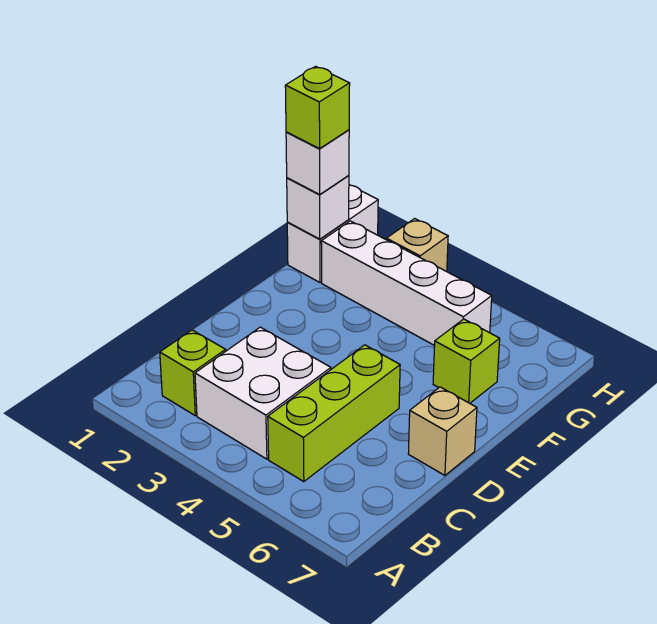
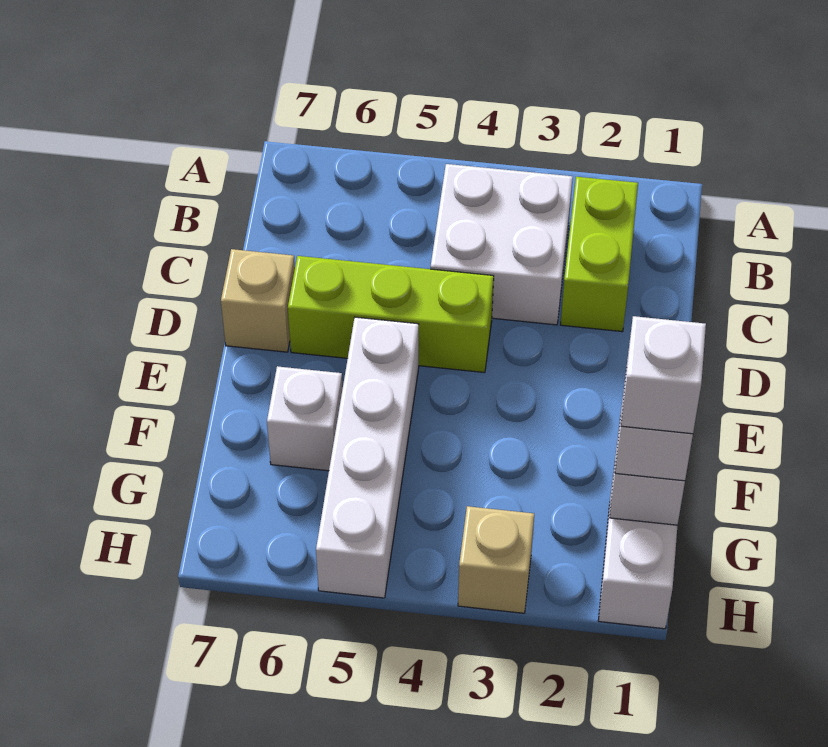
lime 1x1 brick [160,330,226,415] -> lime 1x2 brick [561,177,638,332]
lime 1x3 brick [268,345,400,482] -> lime 1x3 brick turned to [288,256,494,373]
lime 1x1 brick [433,319,500,403] -> white 1x1 brick [267,366,343,471]
lime 1x1 brick [285,66,350,149] -> white 1x1 brick [621,316,706,434]
white 1x4 brick [321,221,492,346] -> white 1x4 brick turned to [316,317,419,598]

